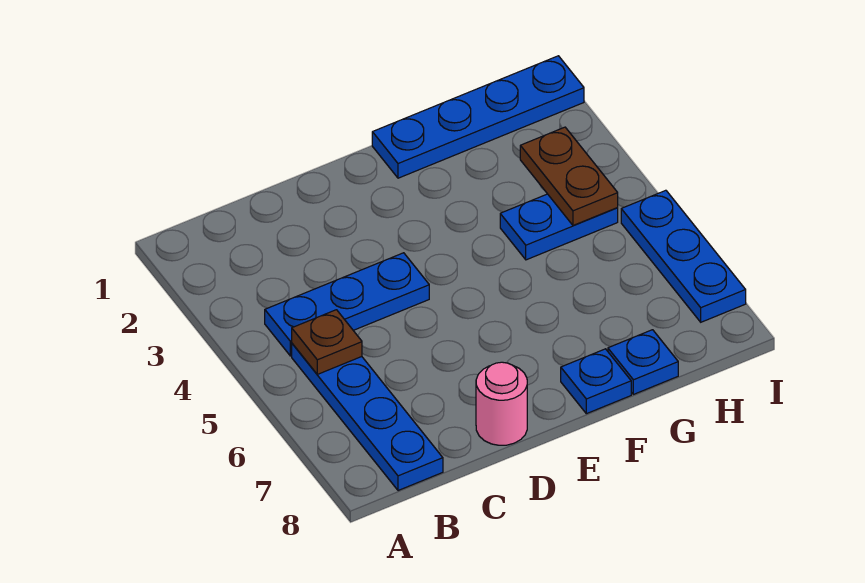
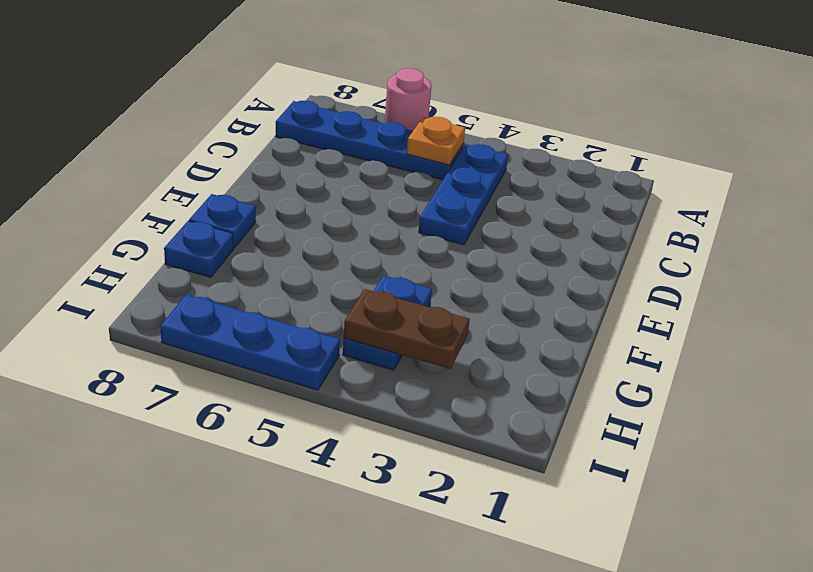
brown 1x1 plate [292,310,362,374] -> orange 1x1 plate [407,117,465,165]
pink 1x1 round brick [476,362,527,445] -> pink 1x1 round brick moved to [385,68,432,131]
blue 1x4 plate [372,56,584,178] -> none

